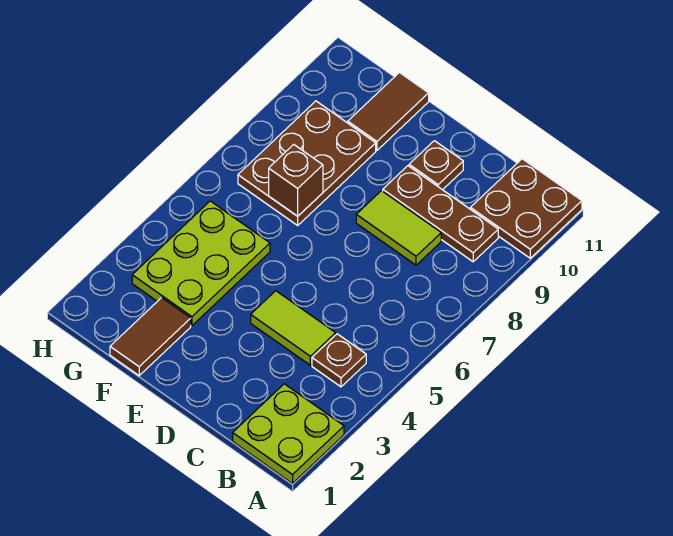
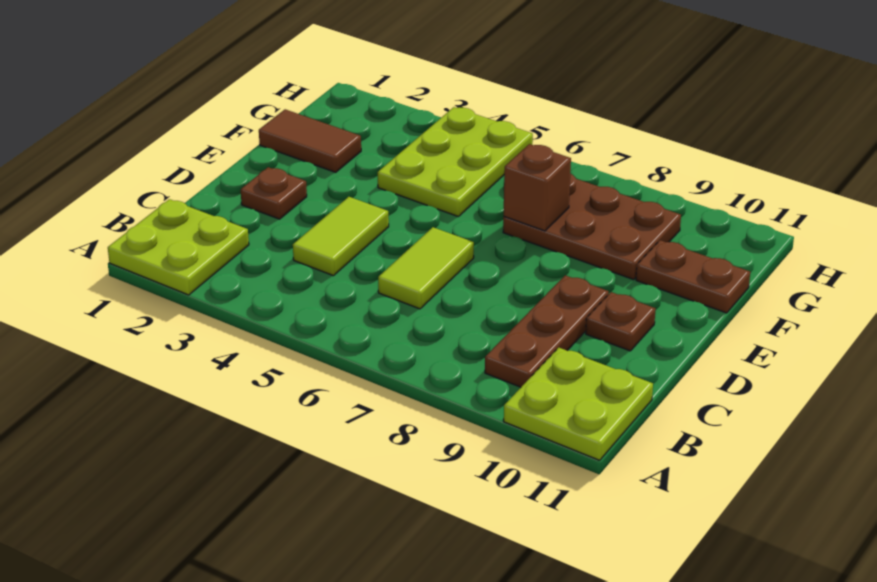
brown 2x2 plate [470,159,582,258] -> lime 2x2 plate [504,348,653,460]
brown 1x1 plate [312,334,366,387] -> brown 1x1 plate moved to [241,167,307,219]
lime 1x2 tile [356,191,441,265] -> lime 1x2 tile moved to [378,227,474,309]
lime 2x3 plate [132,201,270,326] -> lime 2x3 plate turned to [378,107,533,217]
brown 1x2 tile [348,73,429,150] -> brown 1x2 plate [636,240,750,313]

